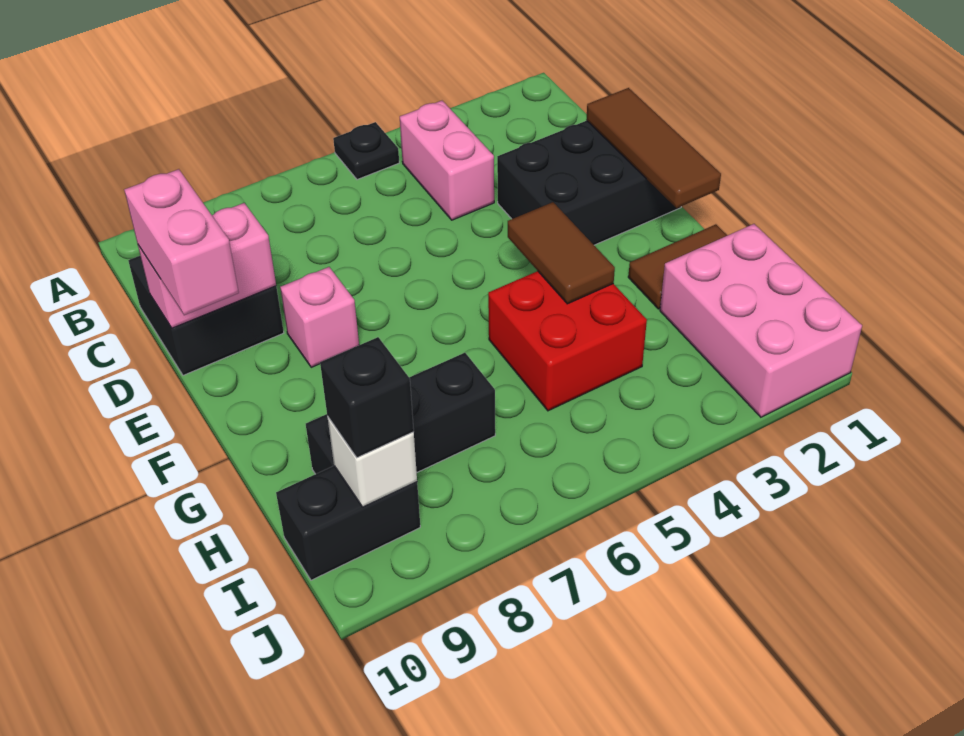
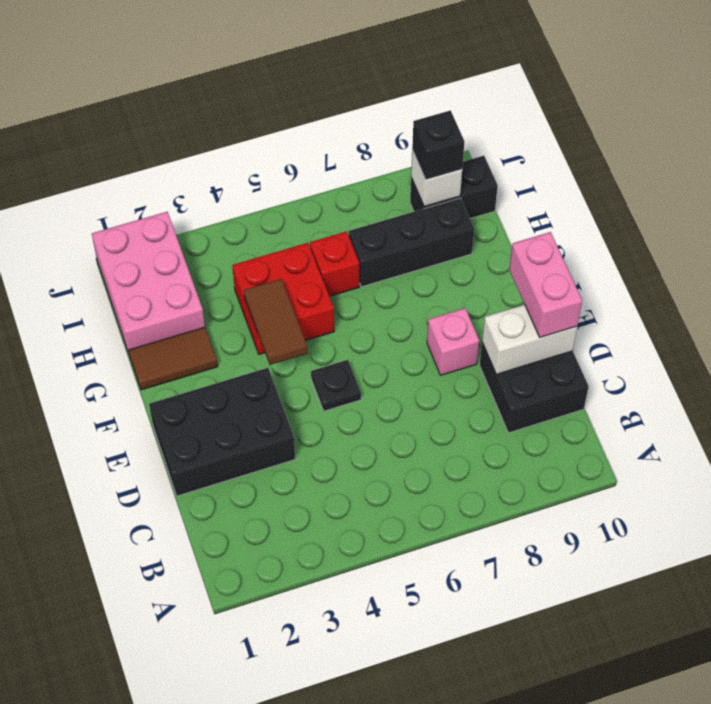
black 1x1 plate [333,122,399,180] -> black 1x1 plate moved to [311,360,361,411]
pink 1x2 brick [400,101,494,220] -> none
brown 1x3 tile [586,88,721,208] -> none
pink 1x2 brick [138,203,276,328] -> white 1x2 brick [482,305,577,374]
none -> red 1x1 brick [310,232,359,296]

